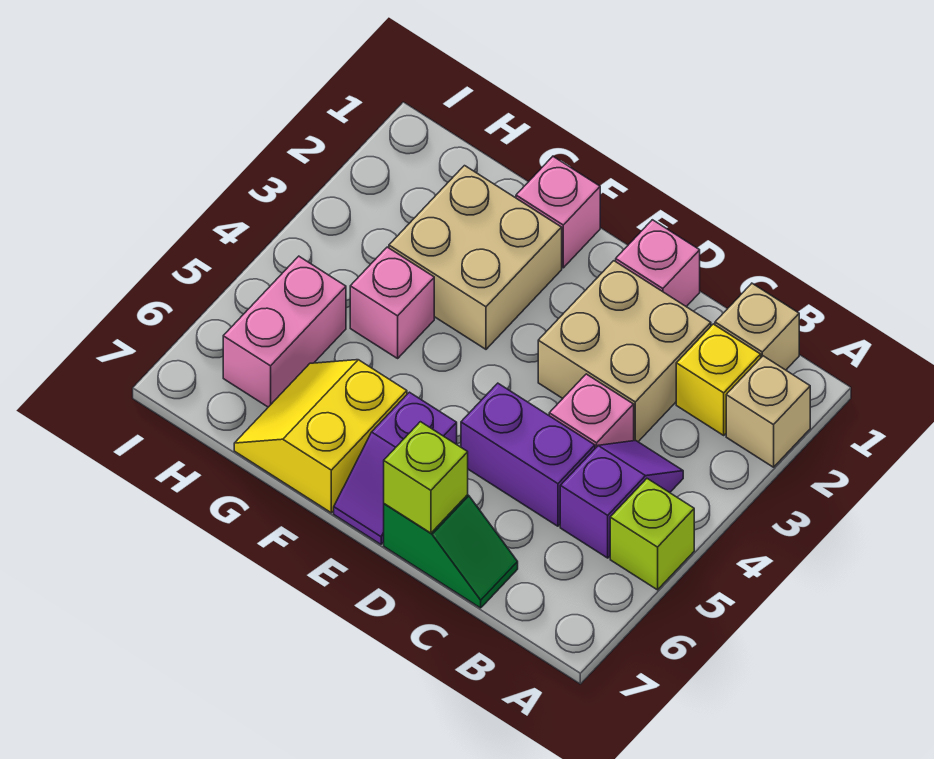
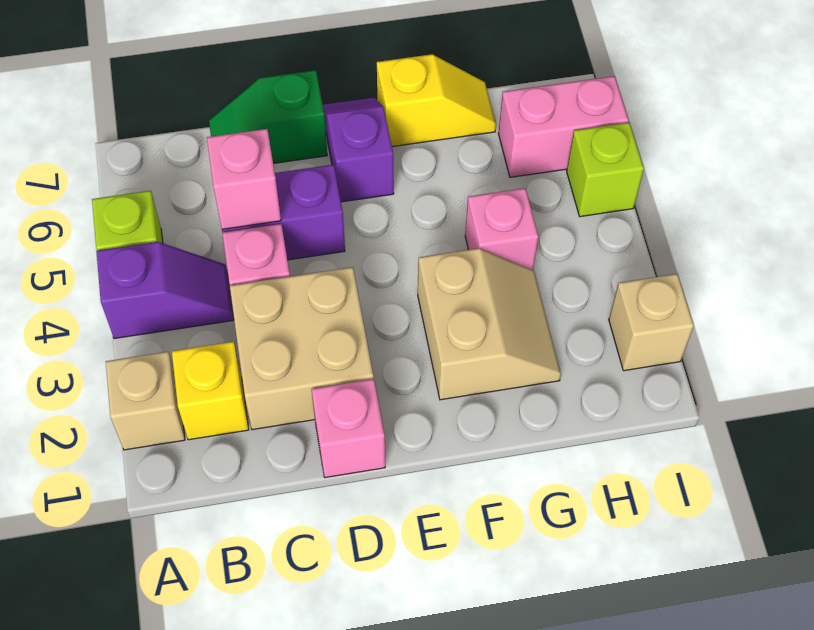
tan 1x1 brick [715,283,799,370] -> tan 1x1 brick moved to [609,274,694,371]
purple 1x2 slope [560,440,683,558] -> purple 1x2 slope turned to [96,242,234,339]
lime 1x1 brick [384,422,468,533] -> lime 1x1 brick moved to [567,123,644,217]
pink 1x1 brick [516,157,600,268] -> pink 1x1 brick moved to [207,129,281,229]
tan 2x2 brick [389,166,562,349] -> tan 2x2 slope [418,248,561,400]
yellow 2x2 slope [234,360,407,513] -> yellow 1x2 slope [377,54,496,147]
pink 1x2 brick [223,256,346,407] -> pink 1x2 brick turned to [499,76,629,177]

